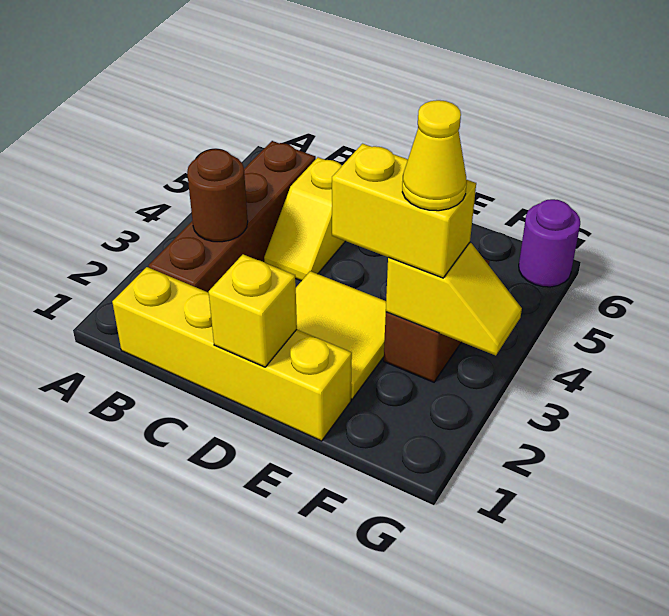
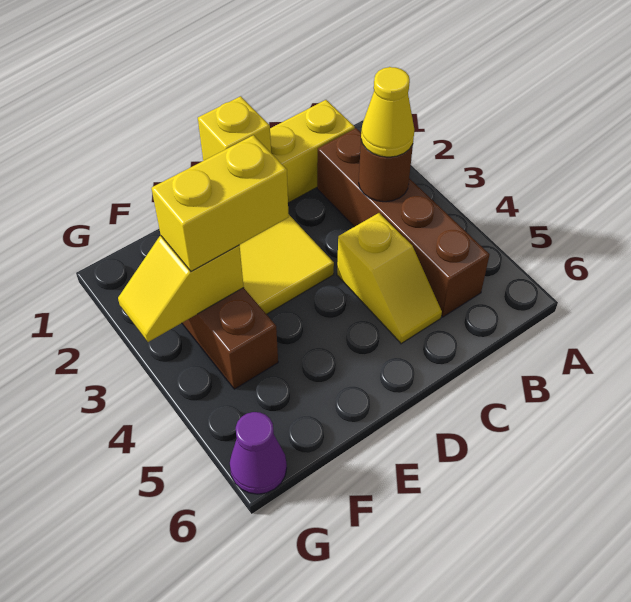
yellow 1x2 slope [264,157,345,281] -> yellow 1x2 slope turned to [337,213,442,344]
yellow 1x1 cone [402,100,467,211] -> yellow 1x1 cone moved to [361,67,414,157]
purple 1x1 round brick [519,199,580,287] -> purple 1x1 cone [230,412,287,494]

